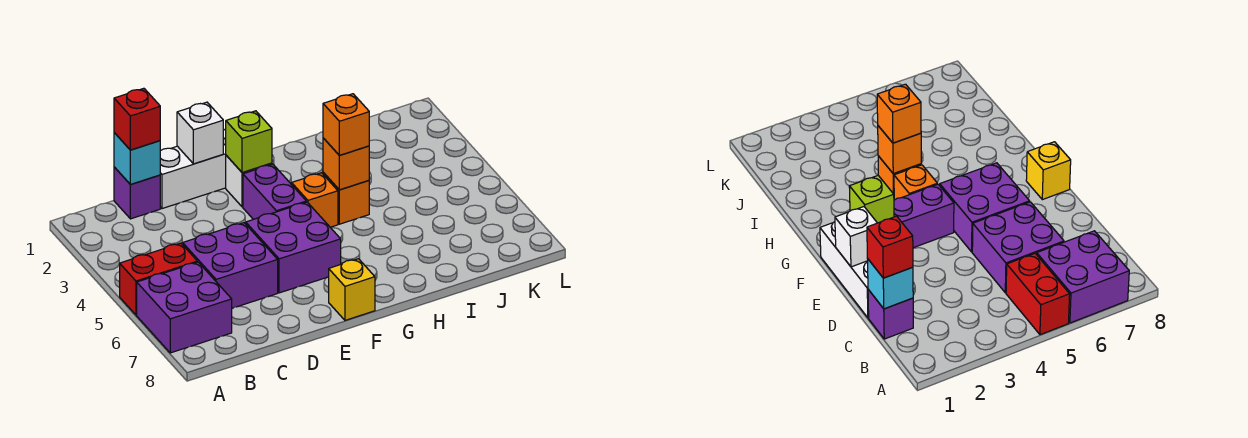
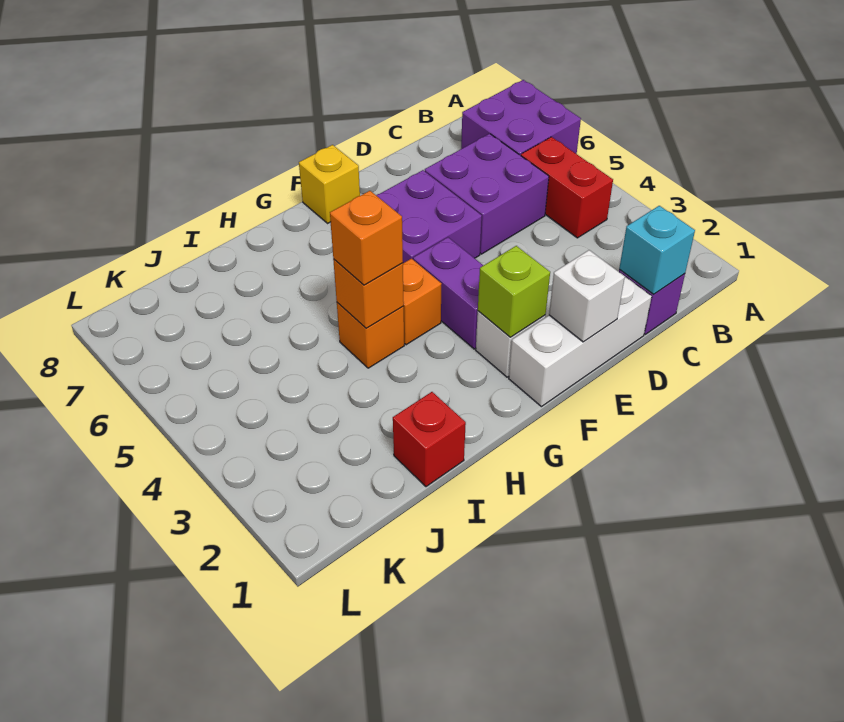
red 1x2 brick [120,243,197,315] -> red 1x2 brick turned to [521,137,613,238]
red 1x1 brick [114,88,160,150] -> red 1x1 brick moved to [393,392,466,487]

